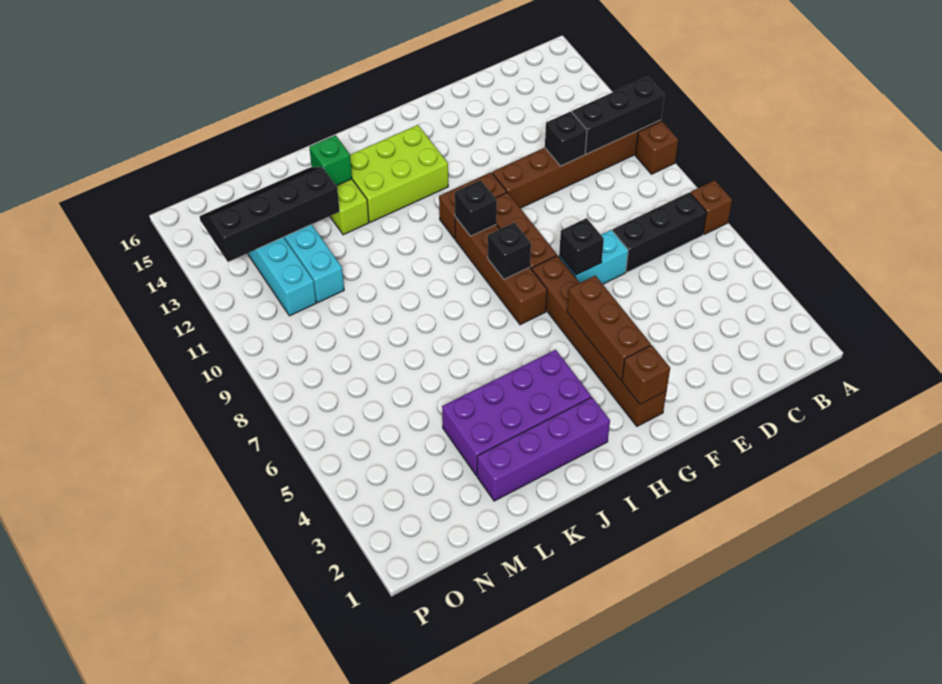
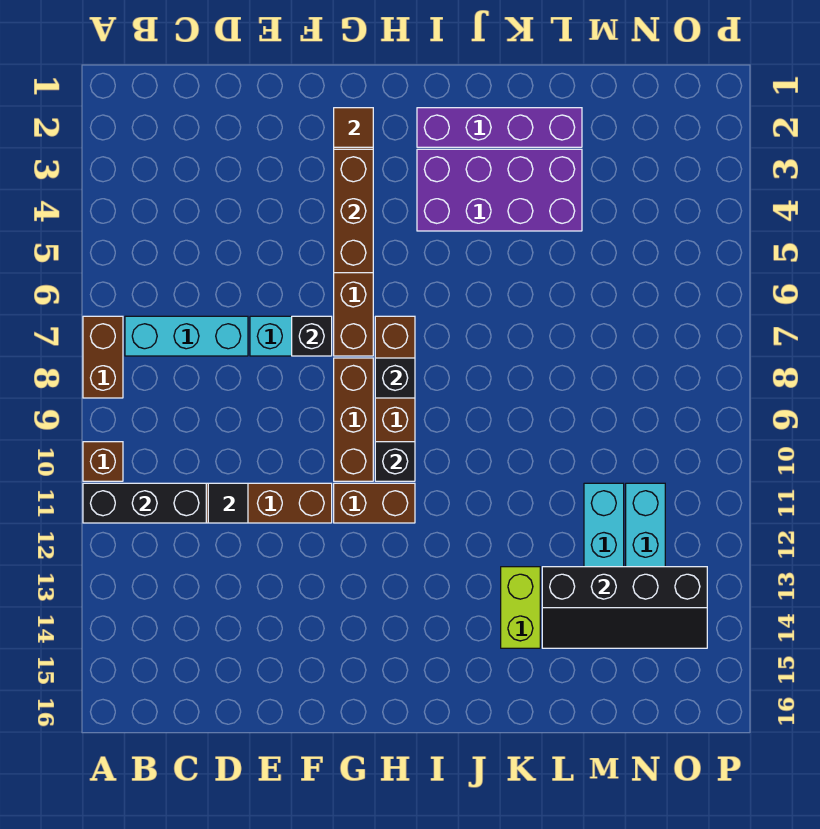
brown 1x1 brick [691,180,732,235] -> brown 1x2 brick [83,316,123,398]
black 1x3 brick [612,192,707,272] -> cyan 1x3 brick [125,316,248,356]
black 1x1 brick [545,111,587,166] -> black 1x1 tile [208,483,248,523]
brown 1x1 brick [622,345,670,404] -> brown 1x1 tile [334,108,373,147]
lime 2x3 brick [350,125,448,222] -> none
green 1x1 brick [309,135,352,186] -> none

